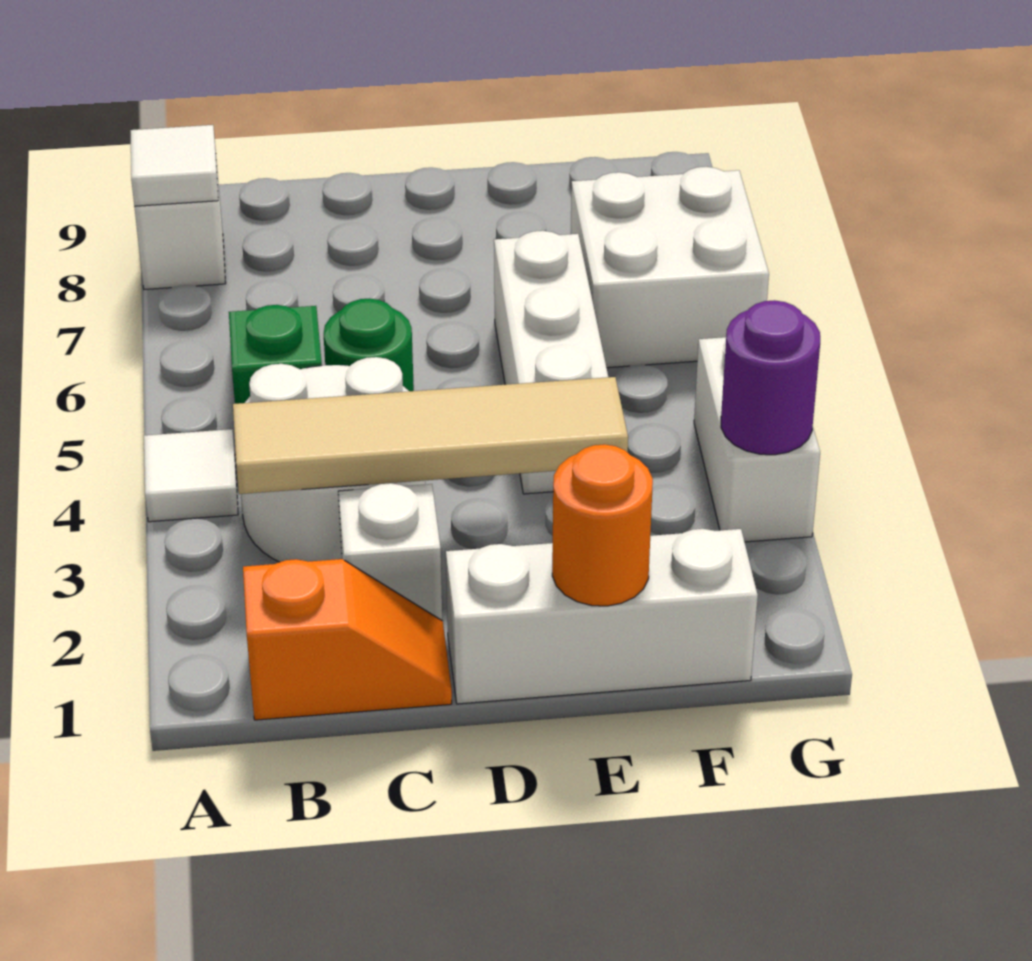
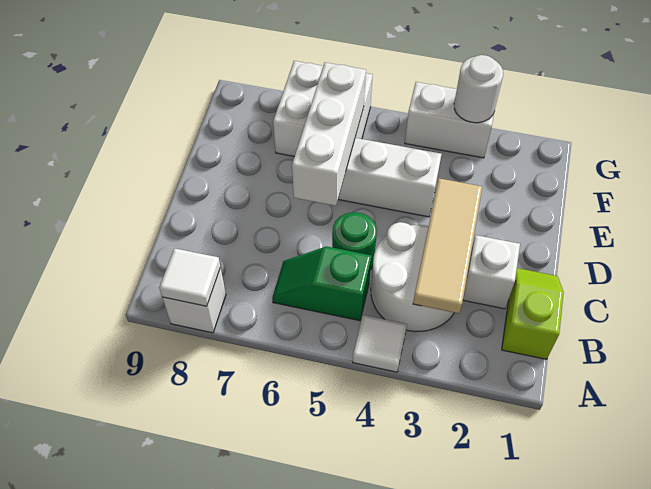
orange 1x2 slope [243,559,452,720] -> lime 1x2 slope [502,268,564,359]
tan 1x4 tile [233,377,628,494] -> tan 1x3 tile [413,178,482,313]
white 1x3 brick [446,529,758,704] -> white 1x3 brick moved to [292,63,366,206]
orange 1x1 round brick [552,444,653,606] -> none
purple 1x1 round brick [721,300,820,455] -> white 1x1 round brick [454,55,503,123]

